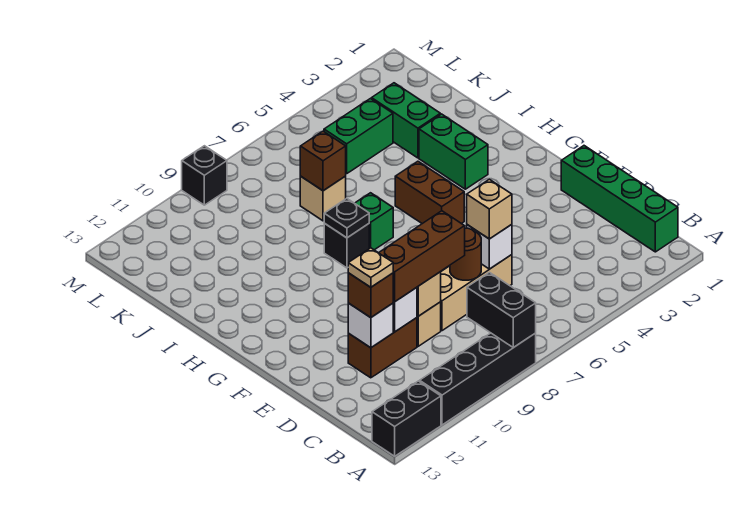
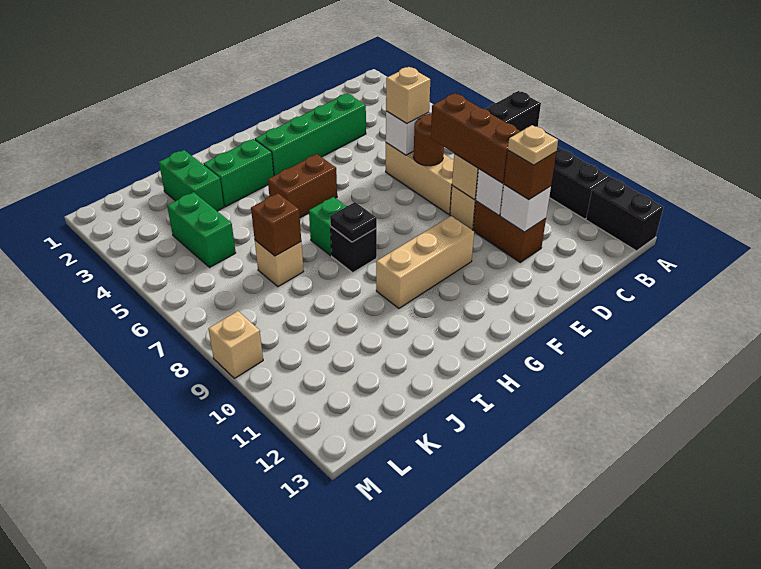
green 1x4 brick [561,146,678,252] -> green 1x4 brick moved to [255,93,366,176]
none -> tan 1x3 brick [376,216,474,308]
green 1x2 brick [372,83,440,158] -> green 1x2 brick turned to [159,150,224,211]
black 1x1 brick [182,146,227,205] -> tan 1x1 brick [208,311,263,378]

